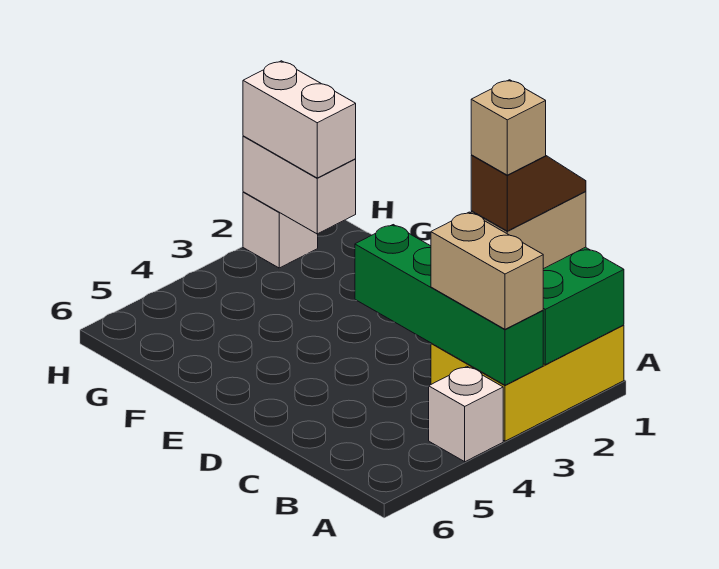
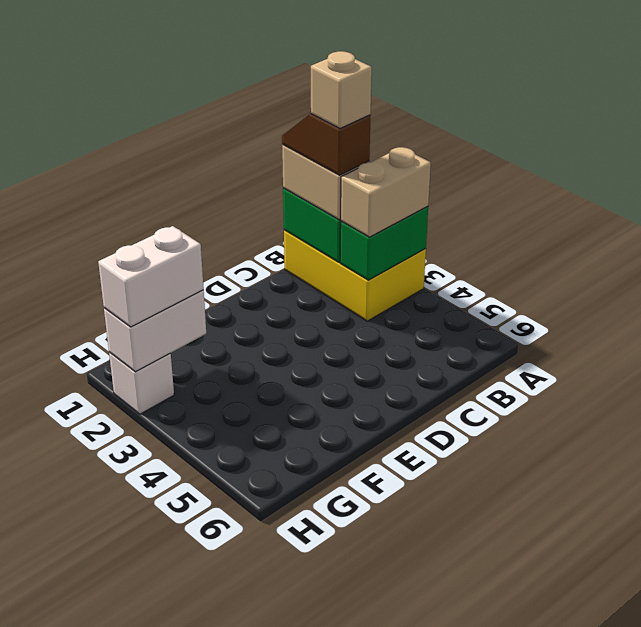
green 1x4 brick [355,225,543,385] -> green 1x2 brick [340,206,428,280]
white 1x1 brick [429,366,503,462] -> none

